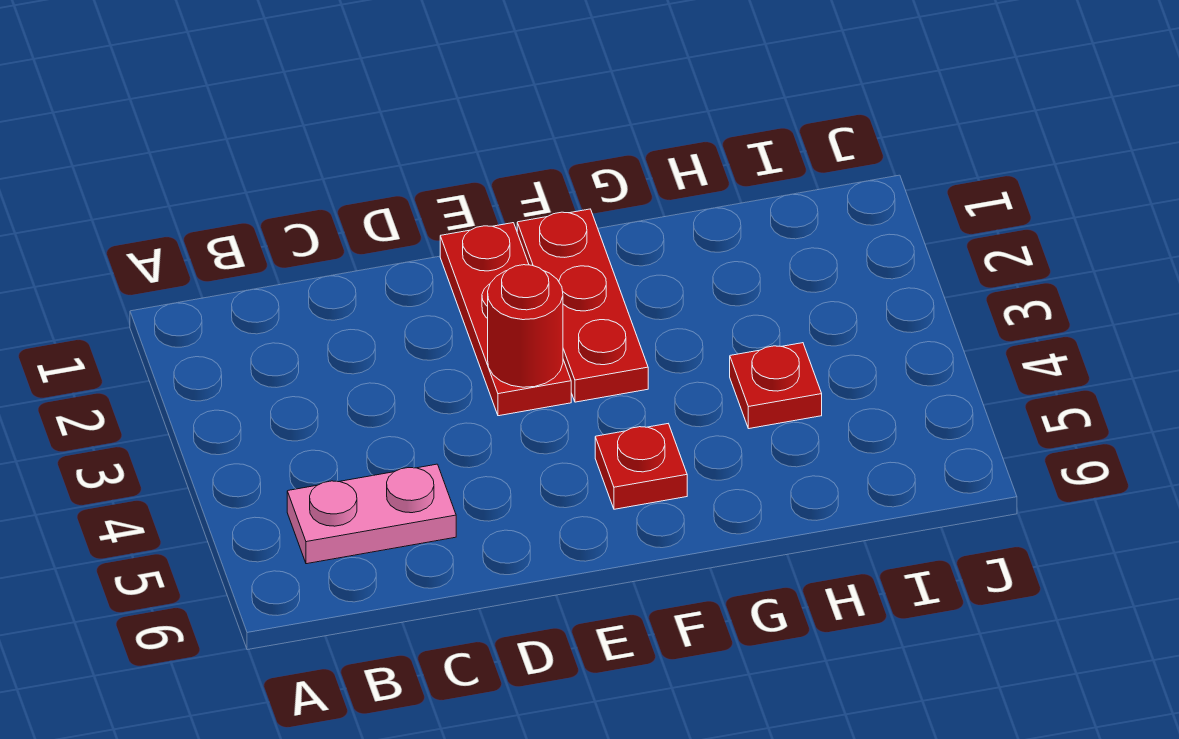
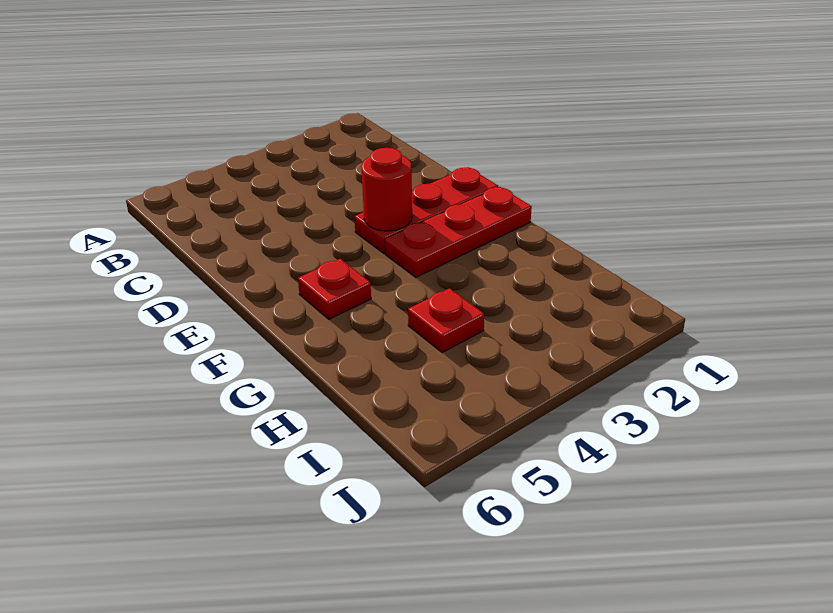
pink 1x2 plate [287,464,456,564] -> none

